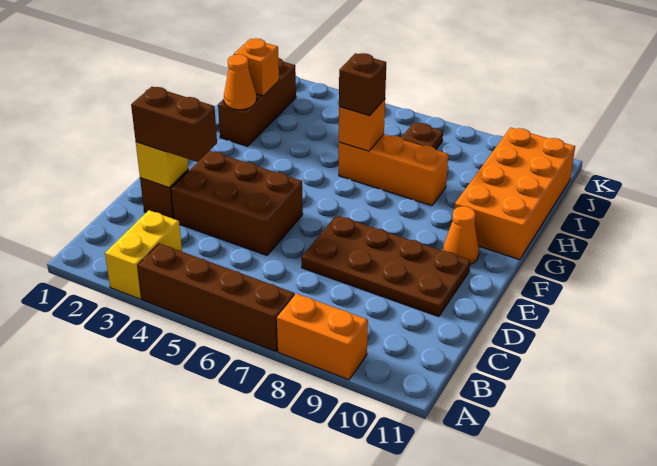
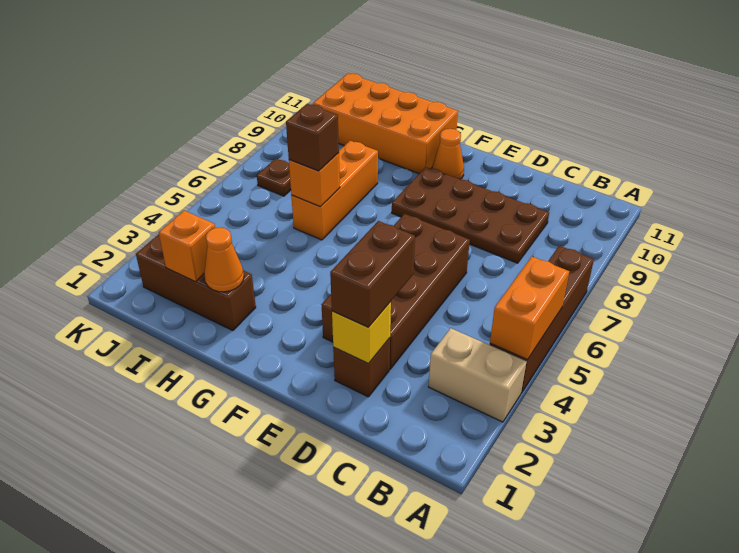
yellow 1x2 brick [105,210,182,299] -> tan 1x2 brick [429,328,526,422]
orange 1x2 brick [277,294,368,380] -> orange 1x2 brick moved to [490,257,569,360]
brown 2x3 brick [171,151,303,255] -> brown 2x4 brick [321,214,470,369]
brown 2x4 plate [301,215,470,317] -> brown 2x4 plate turned to [392,167,549,263]

